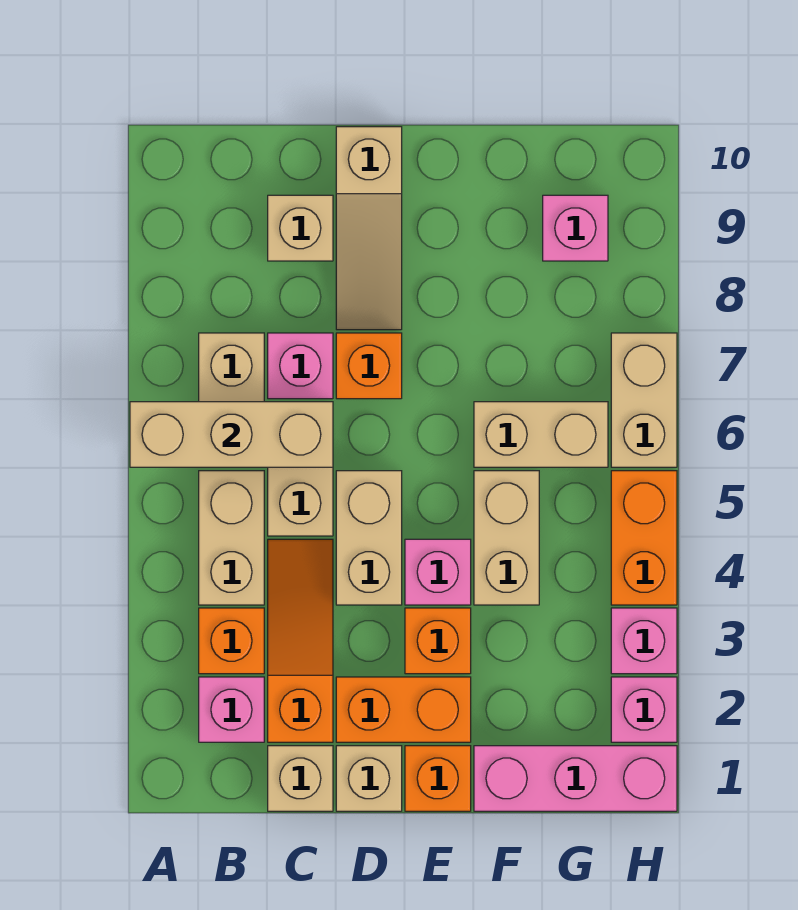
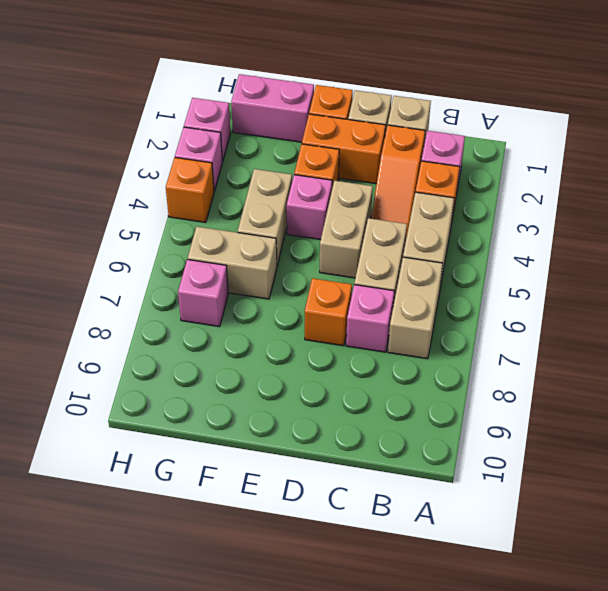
tan 1x3 brick [130,402,333,467] -> none
tan 1x1 brick [268,195,333,261] -> none
tan 1x3 slope [336,127,402,330] -> none
pink 1x3 brick [474,746,677,811] -> pink 1x2 brick [231,74,314,142]
pink 1x1 brick [543,195,608,261] -> pink 1x1 brick moved to [178,259,228,327]
orange 1x2 brick [611,471,677,605] -> orange 1x1 brick [166,158,214,222]
tan 1x2 brick [611,333,677,467] -> none

